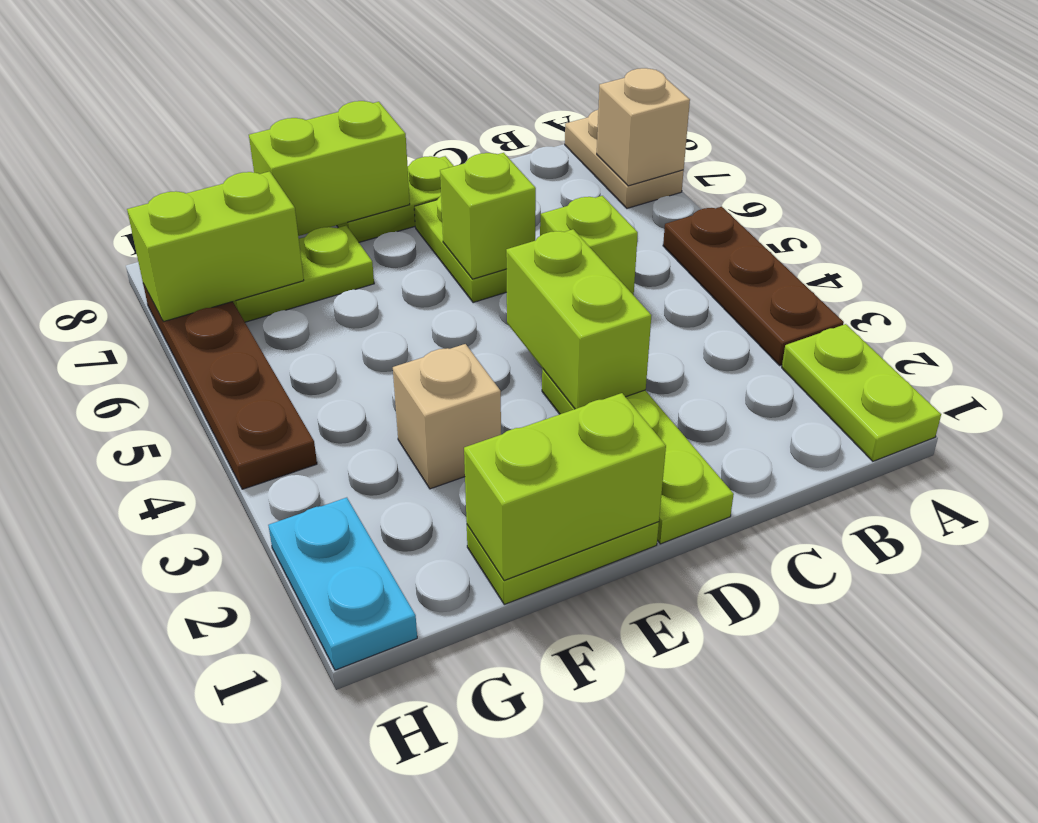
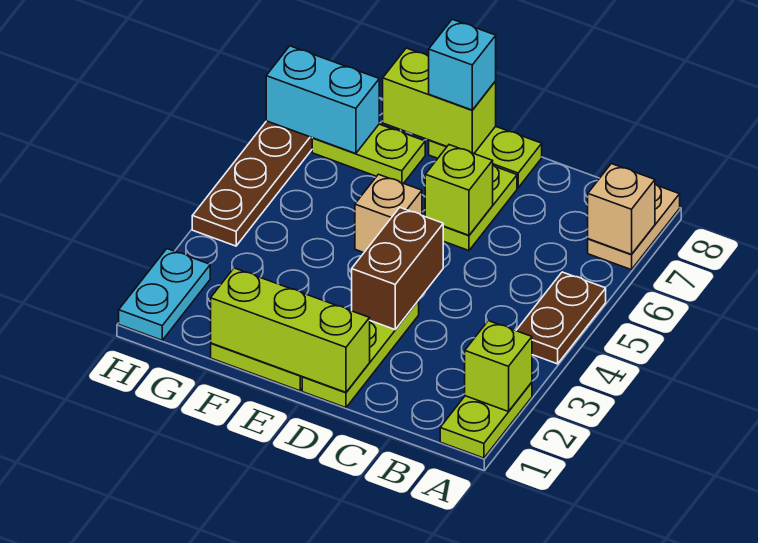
brown 1x3 plate [663,207,844,365] -> brown 1x2 plate [516,272,606,364]
lime 1x1 brick [540,196,638,295] -> lime 1x1 brick moved to [465,321,532,412]
lime 1x2 brick [506,229,651,409] -> brown 1x2 brick [352,208,444,329]
lime 1x2 brick [464,393,666,581] -> lime 1x3 brick [211,268,370,392]
none -> cyan 1x1 brick [429,19,496,110]
tan 1x1 brick [393,344,501,489] -> tan 1x1 brick moved to [355,174,422,253]
lime 1x2 brick [127,171,304,322] -> cyan 1x2 brick [266,46,379,154]

